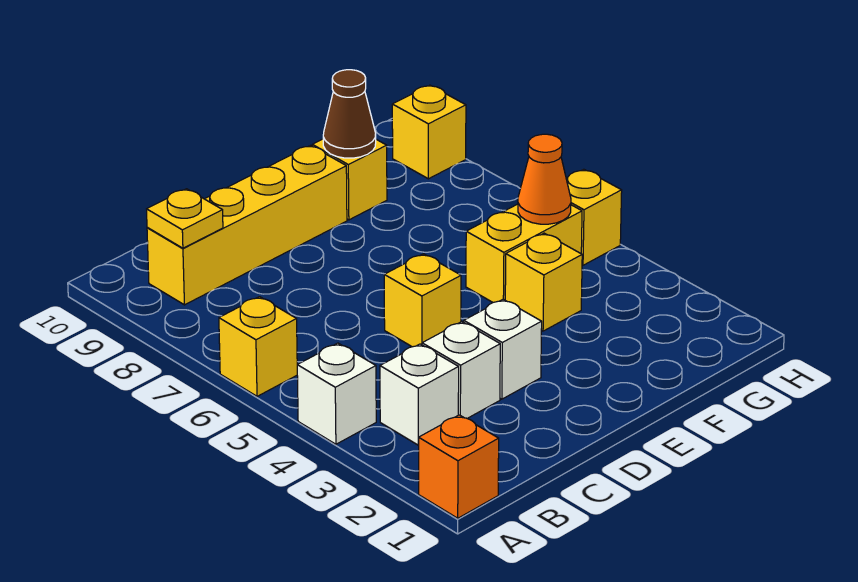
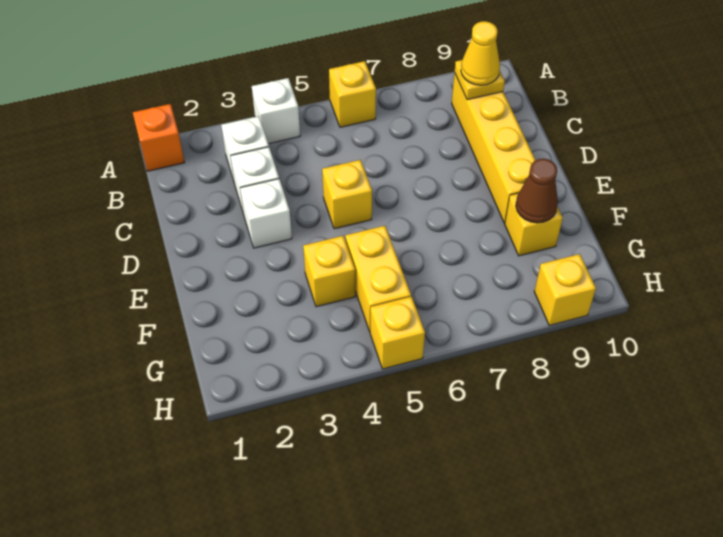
none -> yellow 1x1 cone [461,21,500,85]
orange 1x1 cone [518,134,571,224] -> none

